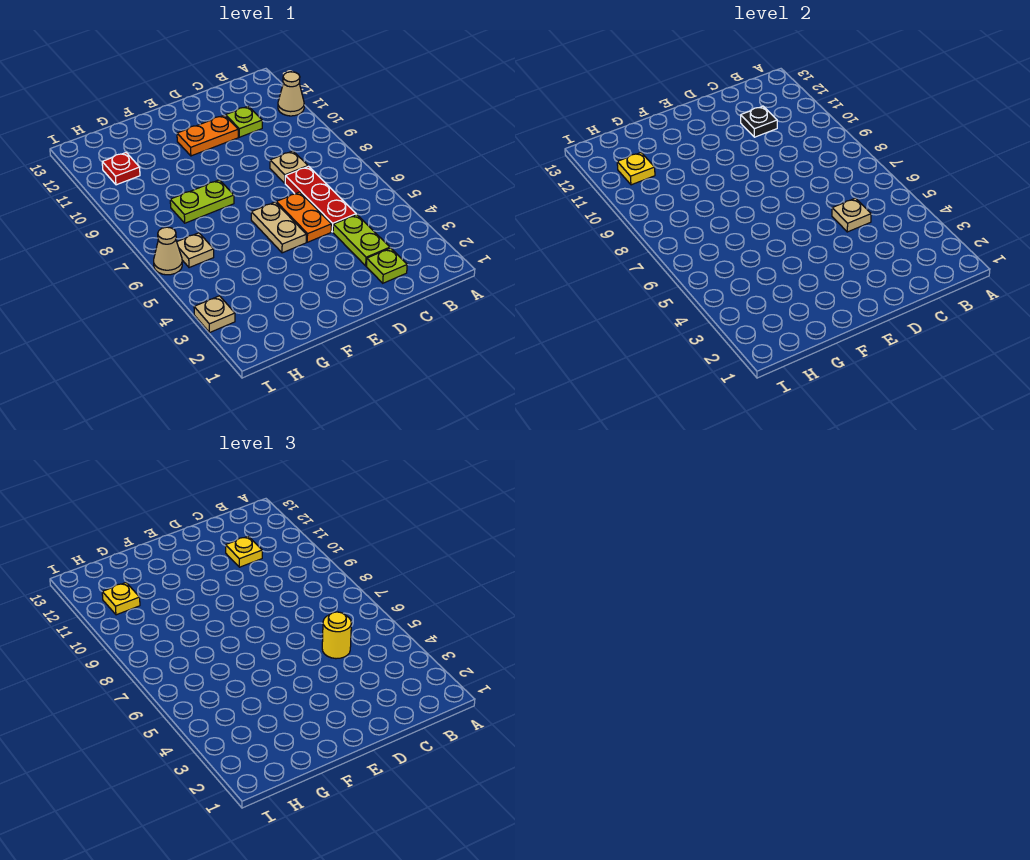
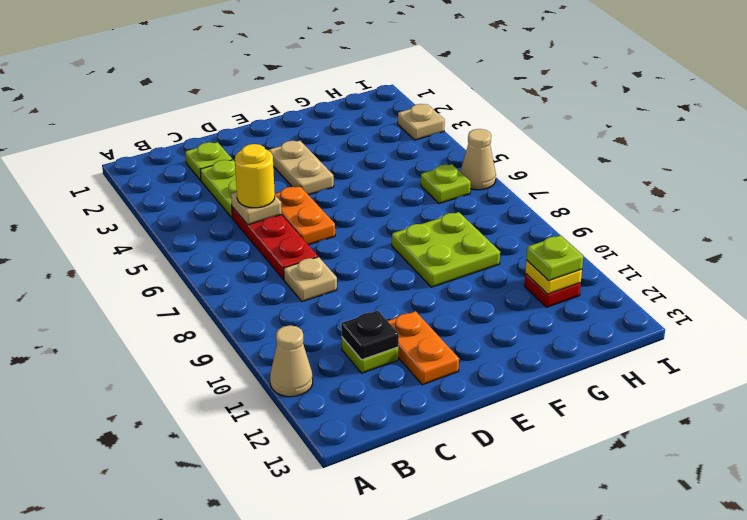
yellow 1x1 plate [226,536,262,567] -> none
orange 1x2 plate [177,115,238,156] -> orange 1x2 plate turned to [388,311,459,385]
tan 1x2 plate [251,202,306,253] -> tan 1x2 plate moved to [269,141,334,195]
lime 1x2 plate [170,180,234,223] -> lime 2x2 plate [392,212,500,287]
tan 1x1 plate [177,233,214,268] -> lime 1x1 plate [421,164,471,204]
yellow 1x1 plate [102,583,140,615] -> lime 1x1 plate [526,235,583,281]

